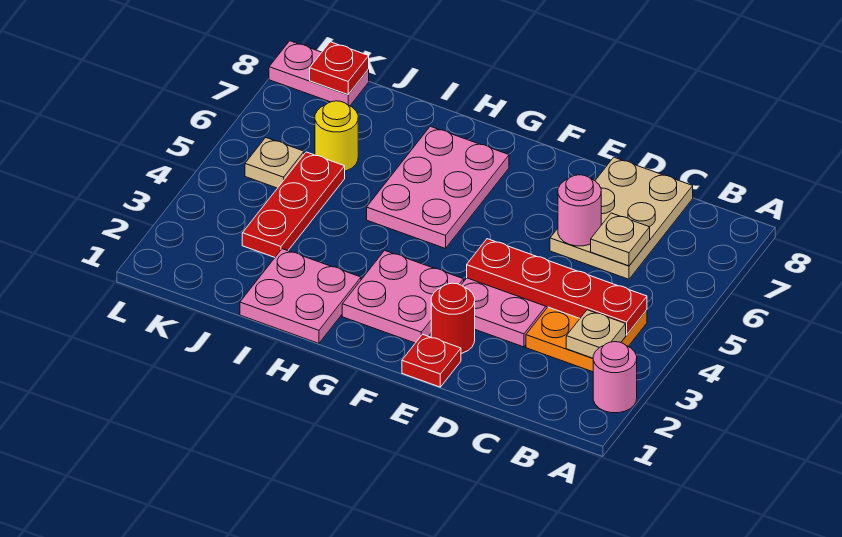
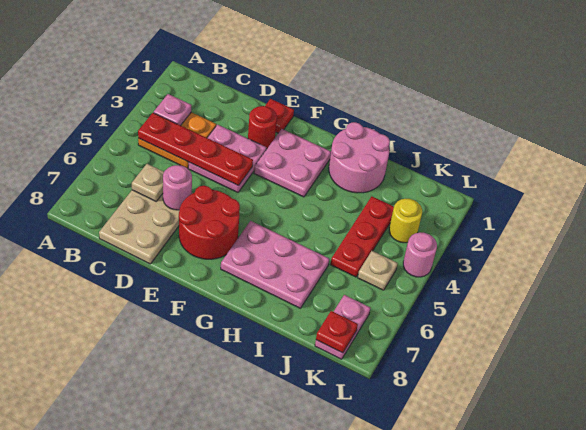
pink 1x1 round brick [593,342,637,413] -> pink 1x1 round brick moved to [403,232,437,277]
tan 1x1 plate [566,310,626,358] -> pink 1x1 plate [153,94,192,126]
none -> red 2x2 round brick [179,186,240,259]
pink 2x3 plate [367,126,509,249] -> pink 2x3 plate turned to [221,221,329,308]
pink 2x2 plate [240,249,361,343] -> pink 2x2 round brick [329,122,390,193]
yellow 1x1 round brick [315,101,358,171] -> yellow 1x1 round brick moved to [389,199,422,243]
pink 1x2 plate [269,41,369,106] -> pink 1x2 plate turned to [315,295,370,359]

